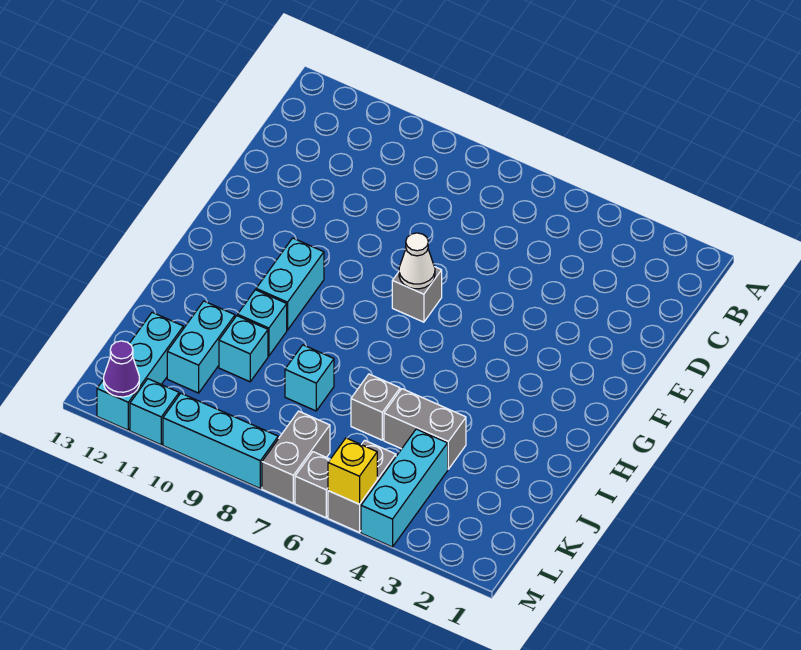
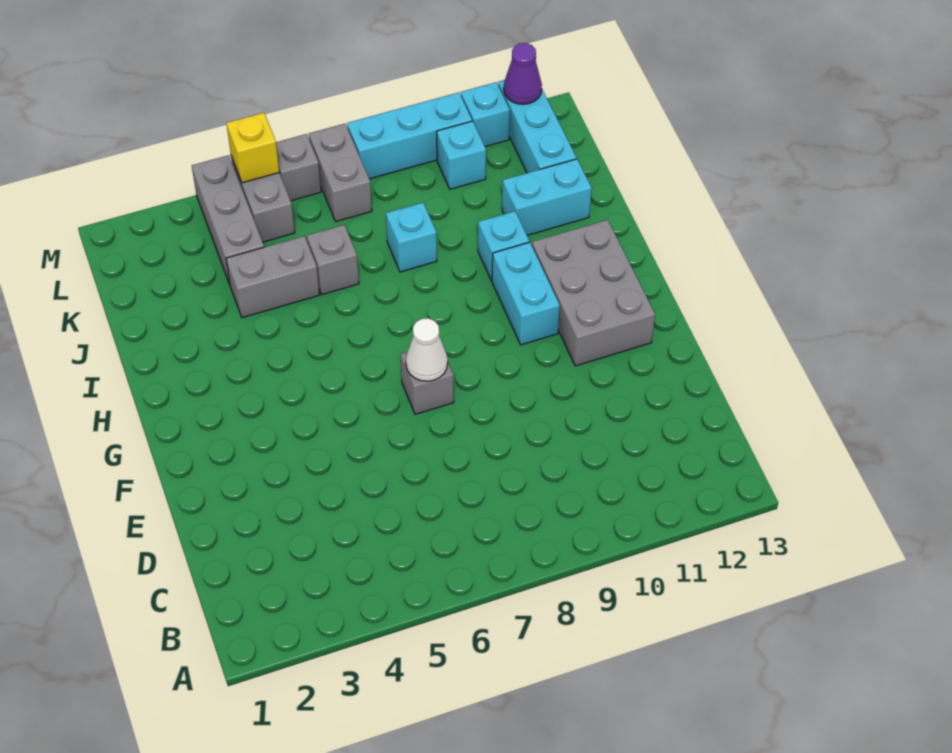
none -> grey 2x3 brick [532,220,655,366]
cyan 1x1 brick [219,316,268,382] -> cyan 1x1 brick moved to [437,121,486,189]
cyan 1x2 brick [167,301,235,393] -> cyan 1x2 brick turned to [502,159,592,235]
cyan 1x3 brick [361,429,448,547] -> grey 1x3 brick [192,155,264,284]

